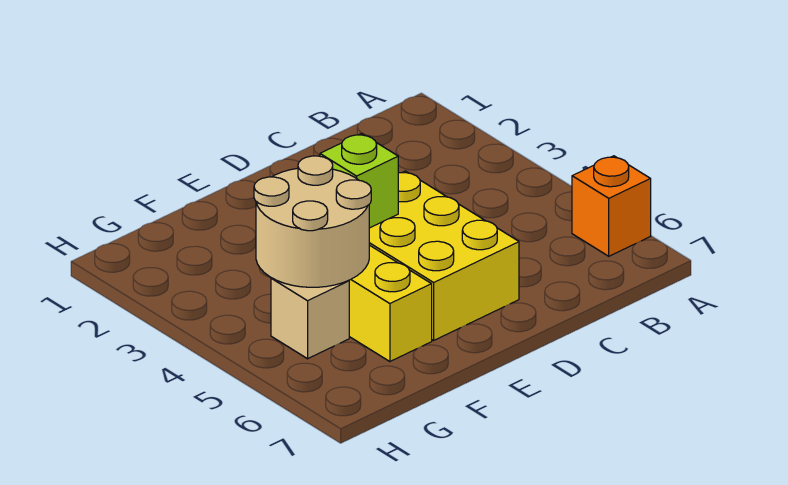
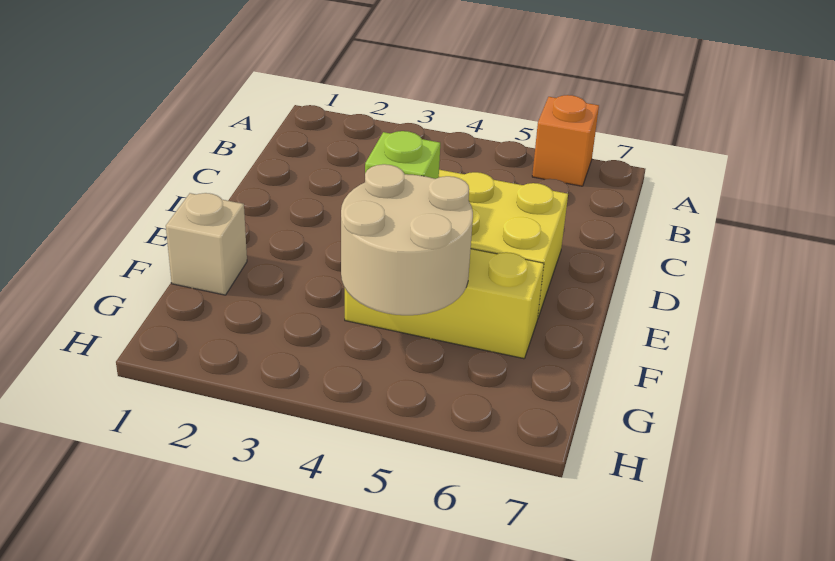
tan 1x1 brick [271,278,349,359] -> tan 1x1 brick moved to [166,193,247,295]

